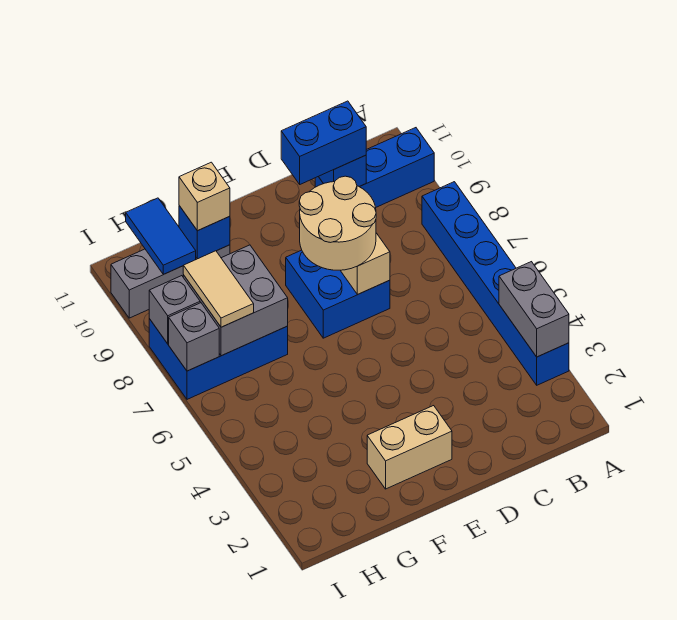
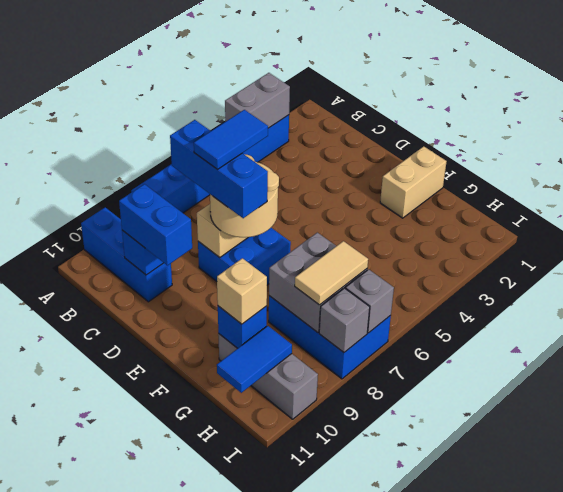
none -> blue 1x3 brick [170,120,268,218]
none -> blue 1x2 tile [194,110,268,170]
tan 1x2 brick [367,406,452,489] -> tan 1x2 brick turned to [380,146,447,218]

